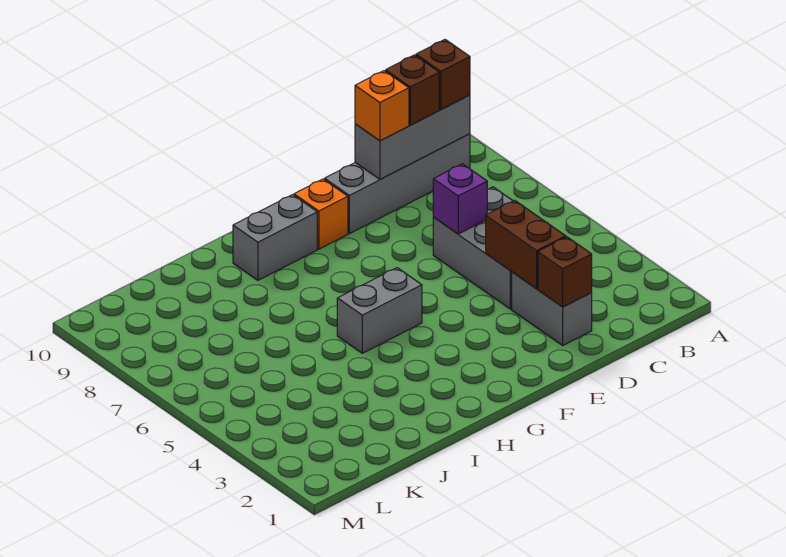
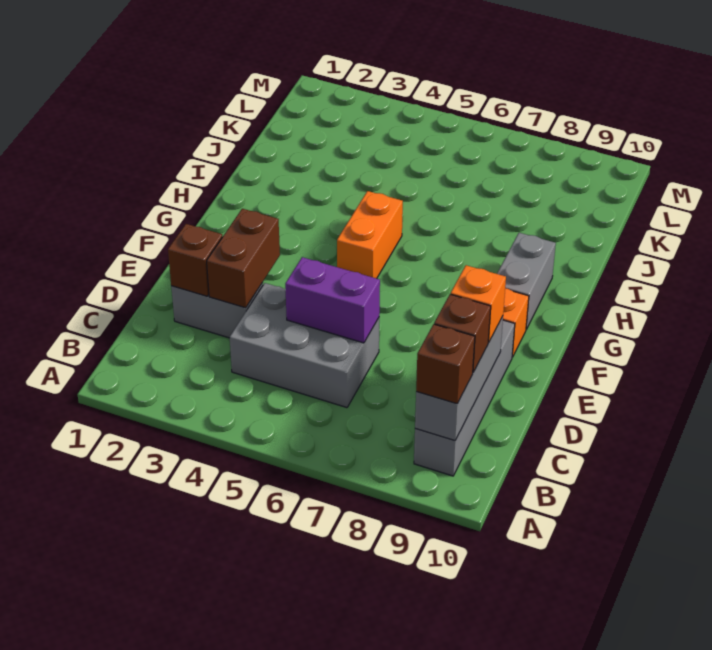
brown 1x2 brick [486,200,566,289] -> brown 1x2 brick turned to [207,209,280,308]
purple 1x1 brick [433,164,487,234] -> purple 1x2 brick [285,257,380,343]
grey 1x2 brick [337,268,422,353] -> orange 1x2 brick [337,191,403,279]

